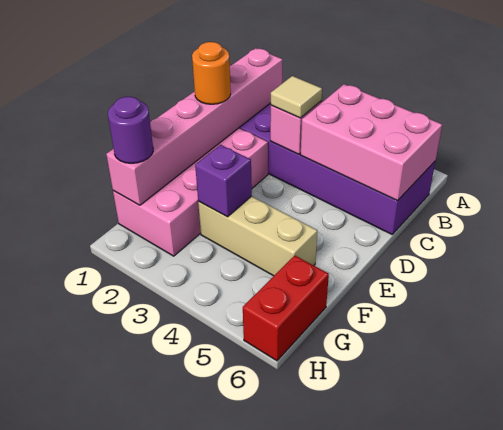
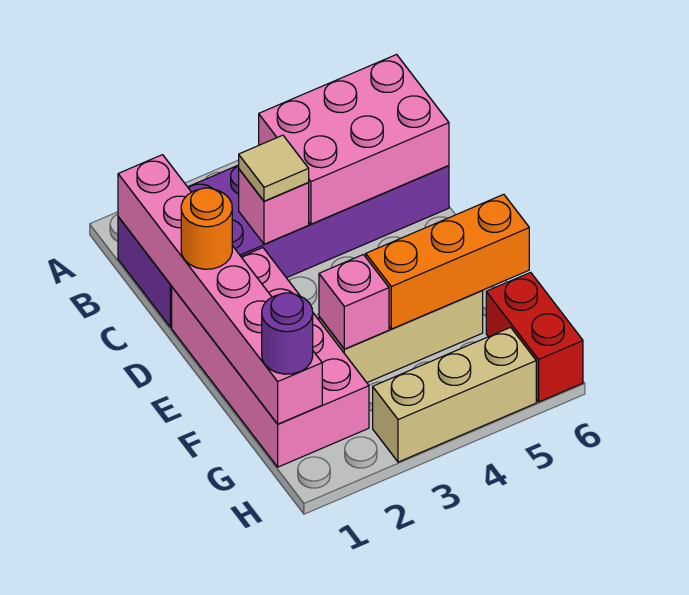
purple 1x1 brick [195,145,252,217] -> pink 1x1 brick [319,255,389,349]
none -> orange 1x3 brick [366,194,529,329]
none -> tan 1x3 brick [373,327,536,462]

